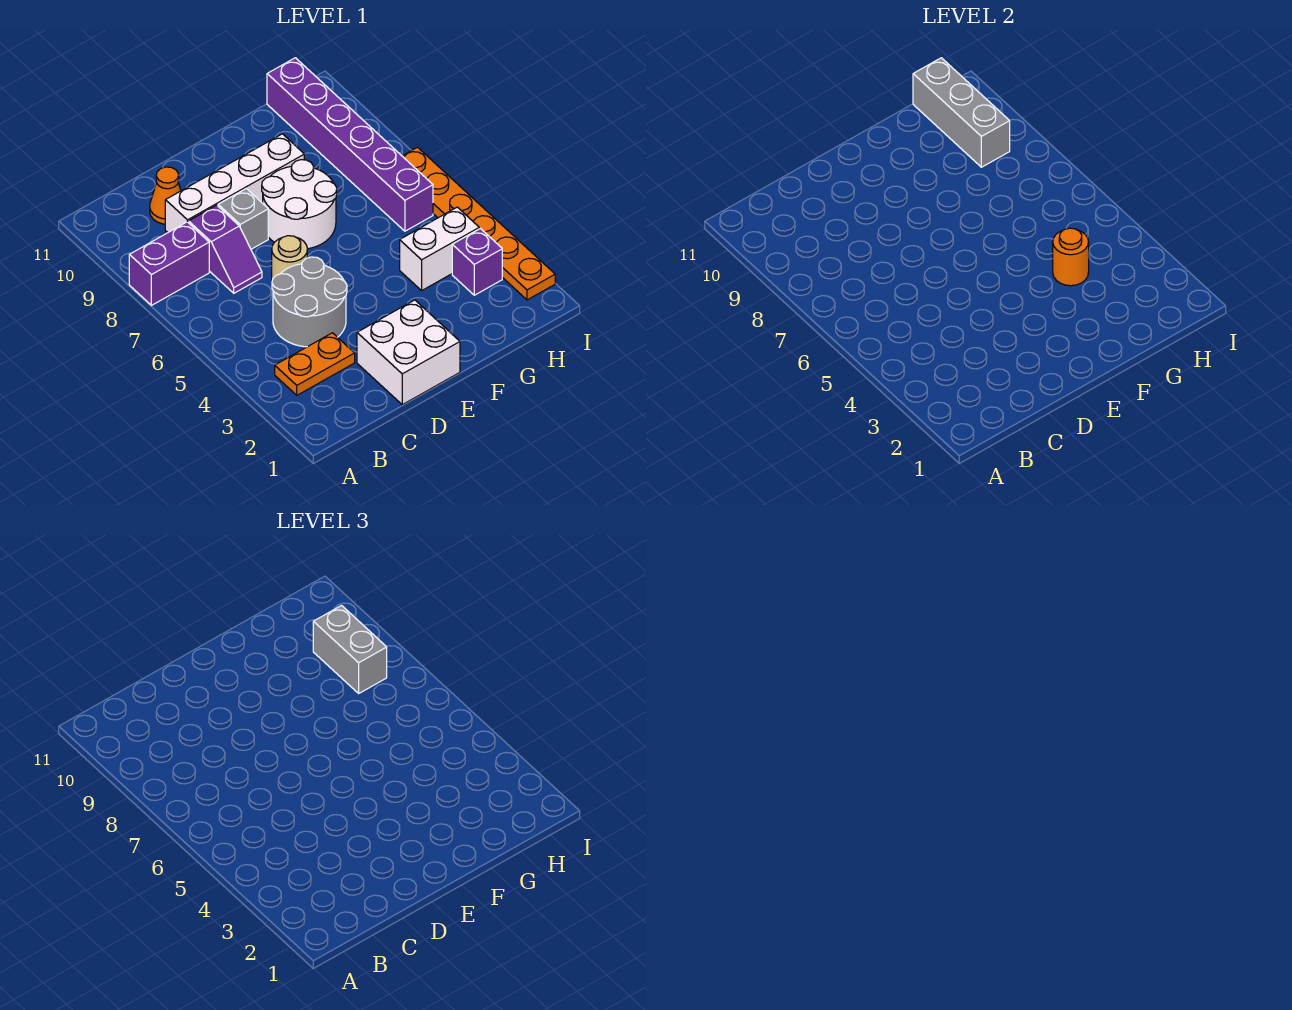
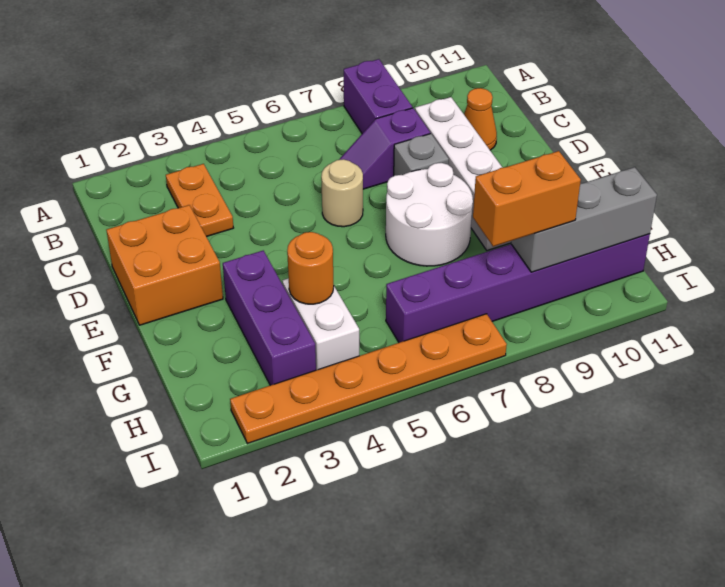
grey 2x2 round brick [272,257,347,347] -> none
white 2x2 brick [357,300,460,405] -> orange 2x2 brick [106,205,223,325]
purple 1x1 brick [452,229,502,295] -> purple 1x3 brick [223,251,316,385]
grey 1x2 brick [313,606,387,693] -> orange 1x2 brick [473,151,581,247]

